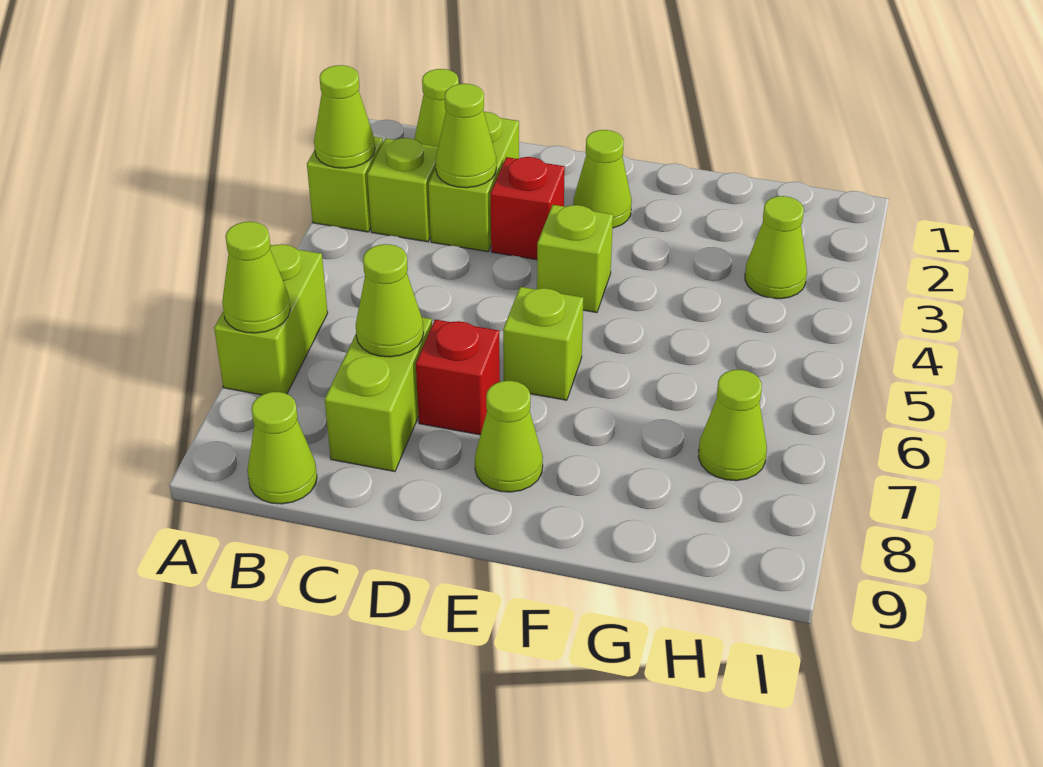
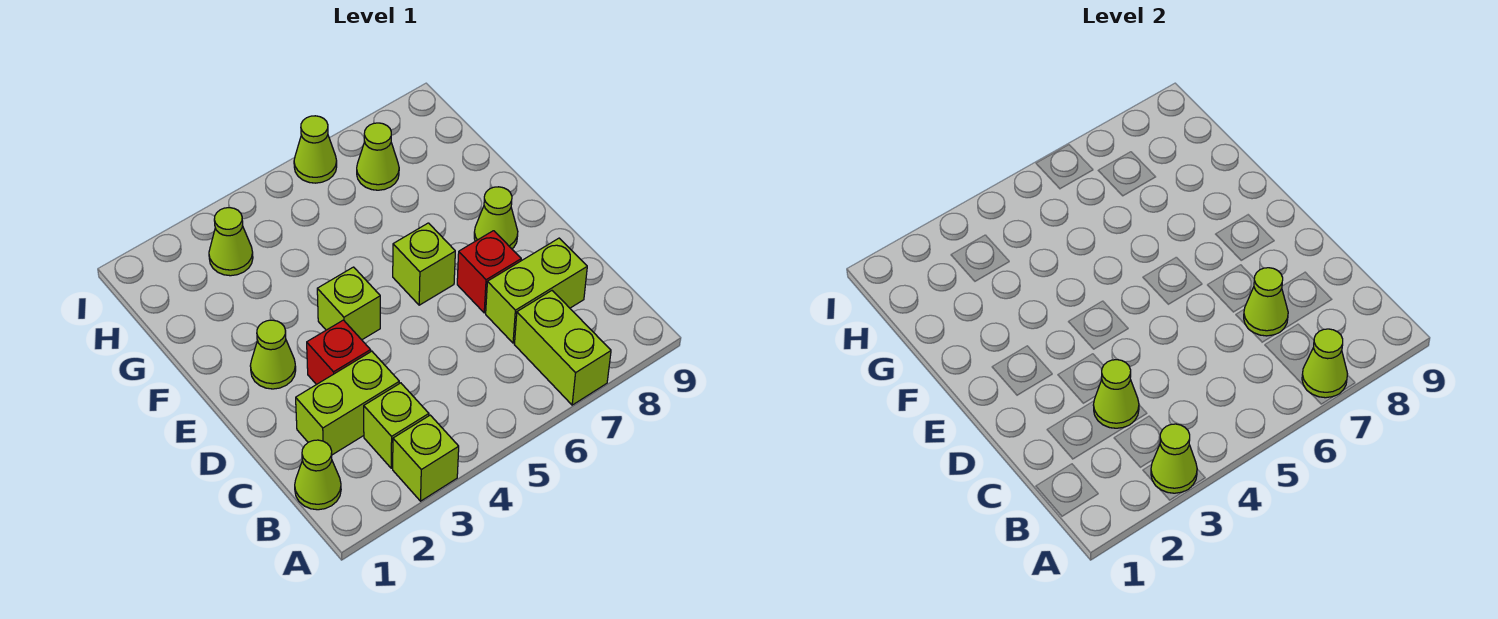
lime 1x2 brick [214,244,328,395] -> lime 1x2 brick turned to [514,291,611,405]
lime 1x1 cone [247,392,317,504] -> lime 1x1 cone moved to [294,116,337,183]

